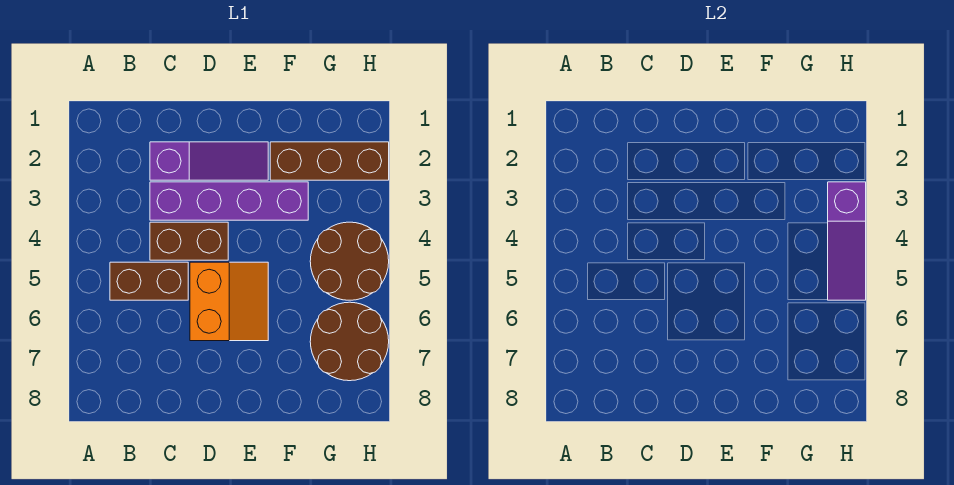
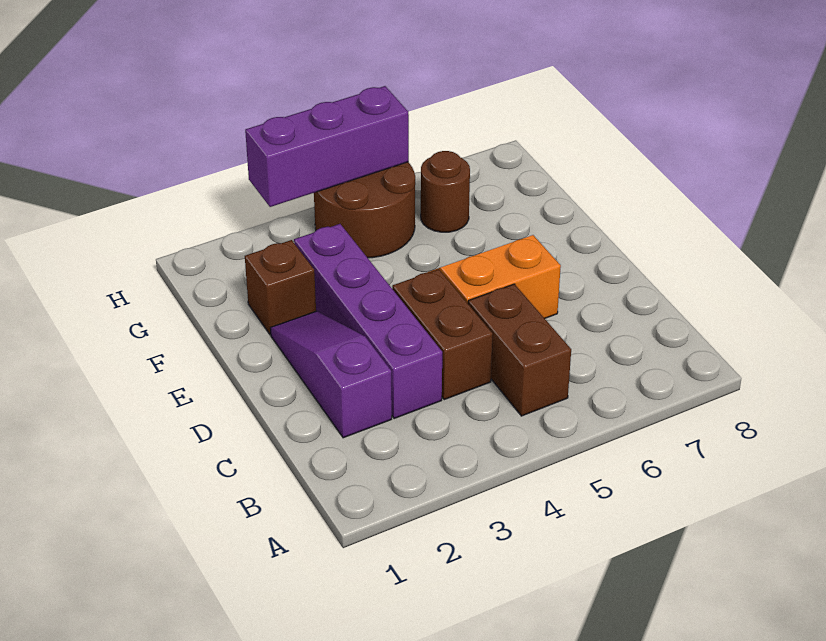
brown 1x3 brick [270,142,389,180] -> brown 1x1 brick [245,240,316,334]
brown 2x2 round brick [310,302,389,381] -> brown 1x1 round brick [421,151,470,232]
purple 1x3 slope [828,182,866,300] -> purple 1x3 brick [245,86,409,207]

